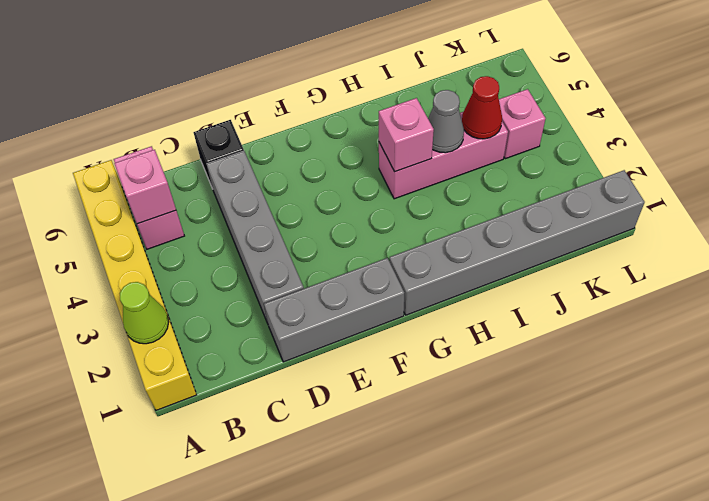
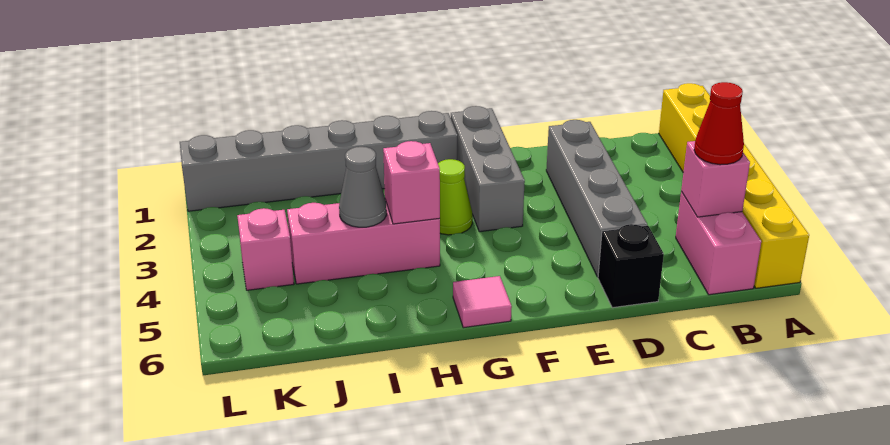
lime 1x1 cone [120,282,169,344] -> lime 1x1 cone moved to [438,159,473,235]
grey 1x3 brick [264,258,404,362] -> grey 1x3 brick turned to [451,106,525,232]
none -> pink 1x1 tile [453,276,512,328]
red 1x1 cone [462,76,502,139] -> red 1x1 cone moved to [694,82,744,165]

